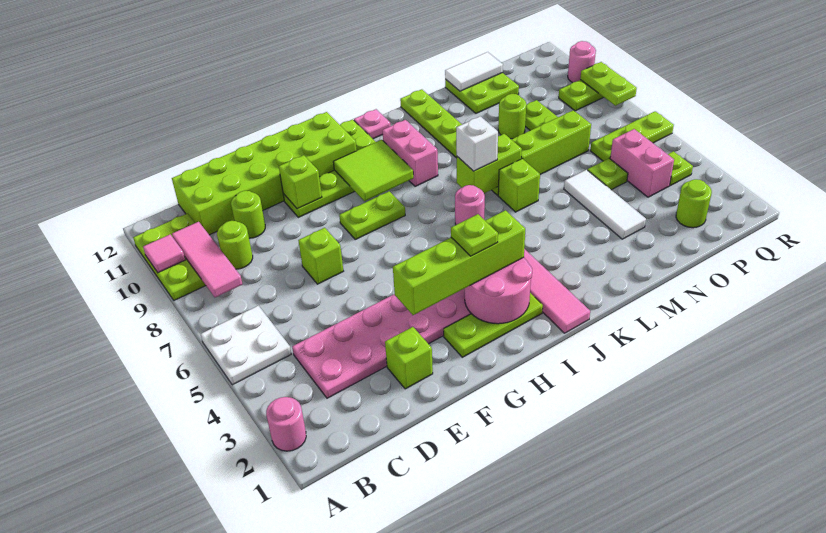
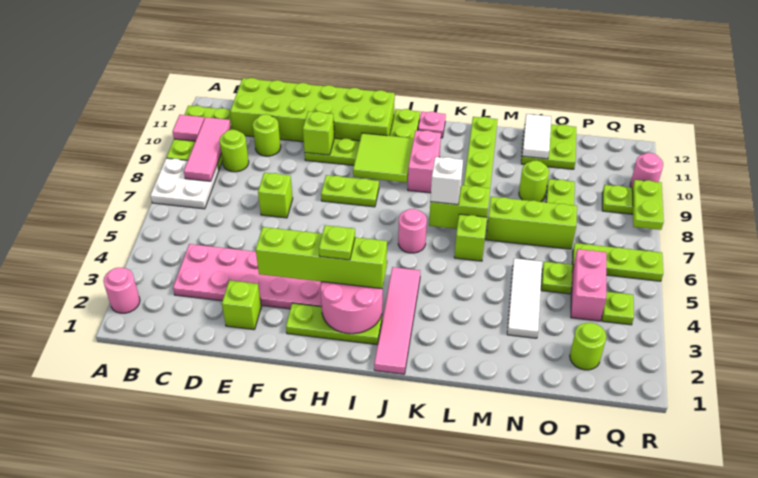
white 2x2 plate [201,306,291,385] -> white 2x2 plate moved to [150,158,219,209]
white 1x2 tile [445,52,503,91] -> white 1x2 tile turned to [522,114,551,159]

